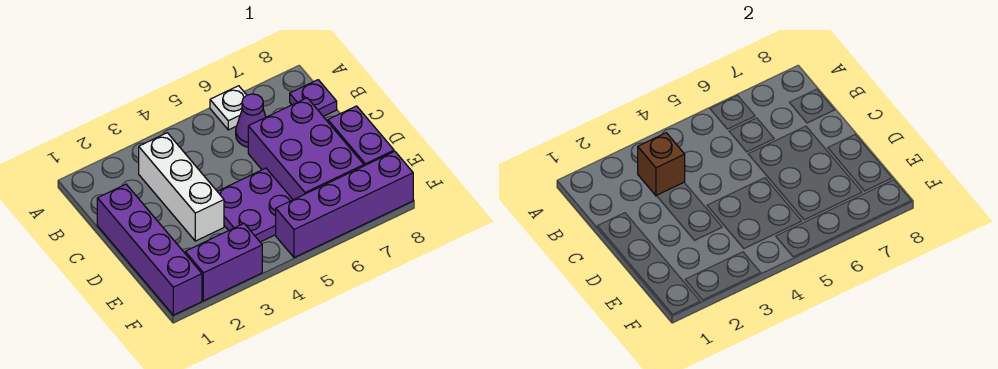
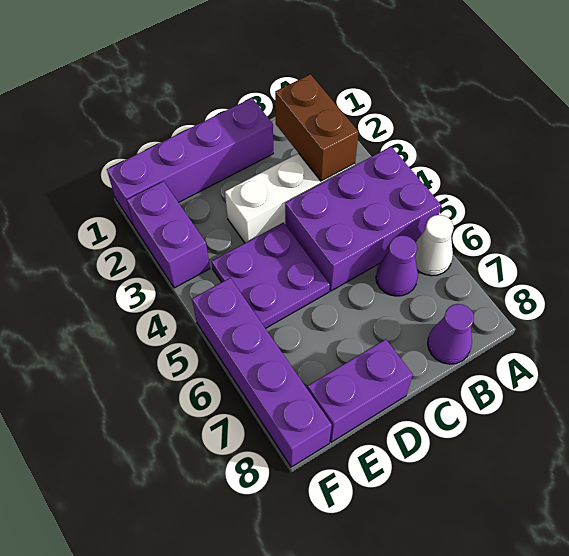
white 1x1 plate [210,86,247,130] -> white 1x1 cone [415,215,454,276]
brown 1x1 brick [638,133,685,196] -> brown 1x2 brick [275,74,359,181]
purple 1x1 plate [290,80,337,116] -> purple 1x1 cone [428,304,474,364]
purple 2x3 brick [248,98,364,200] -> purple 2x3 brick moved to [285,147,441,291]

